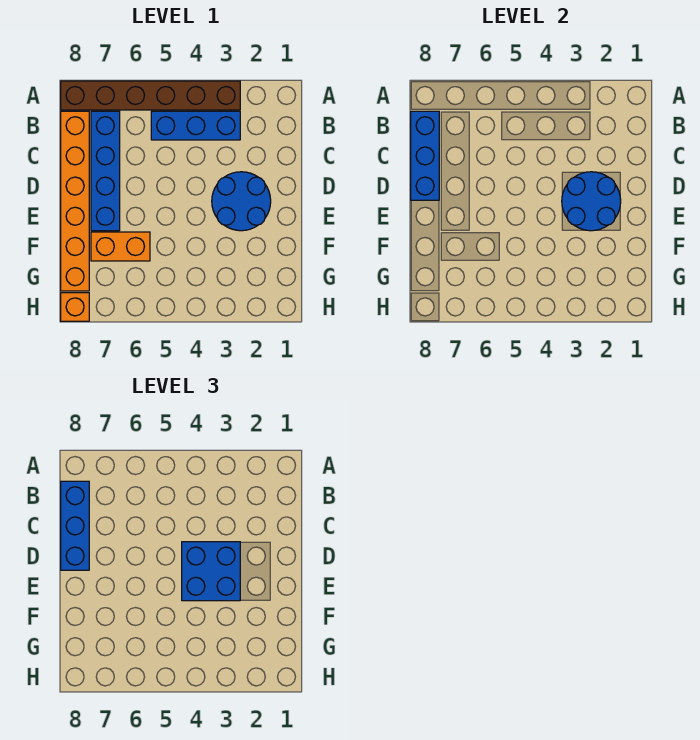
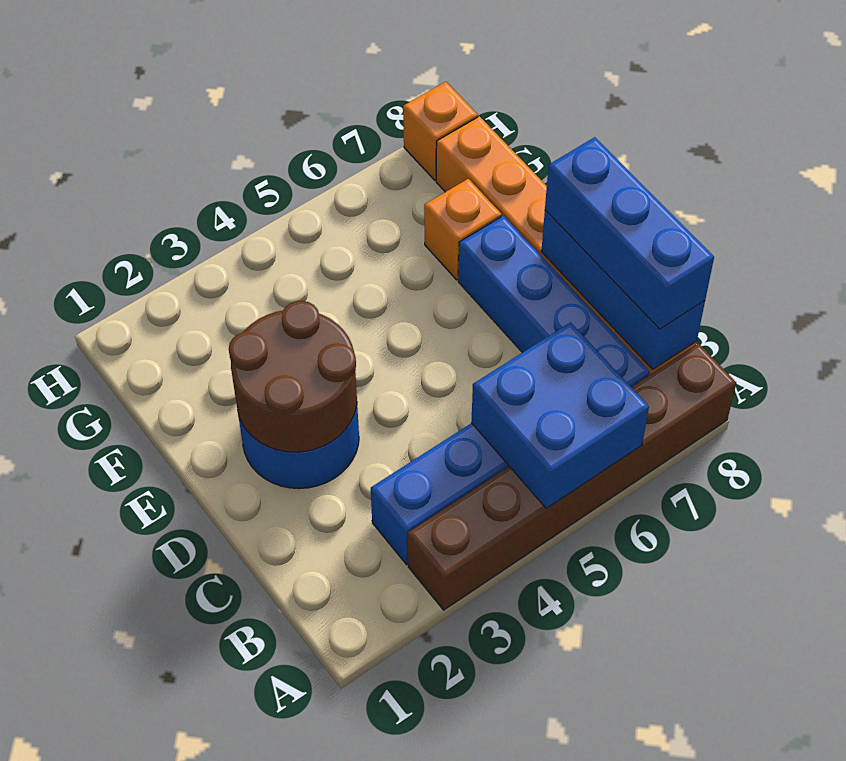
blue 2x2 round brick [562,172,621,231] -> brown 2x2 round brick [229,301,357,452]
blue 2x2 brick [182,542,240,601] -> blue 2x2 brick moved to [471,322,649,509]
orange 1x2 brick [91,232,150,261] -> orange 1x1 brick [424,179,502,280]

